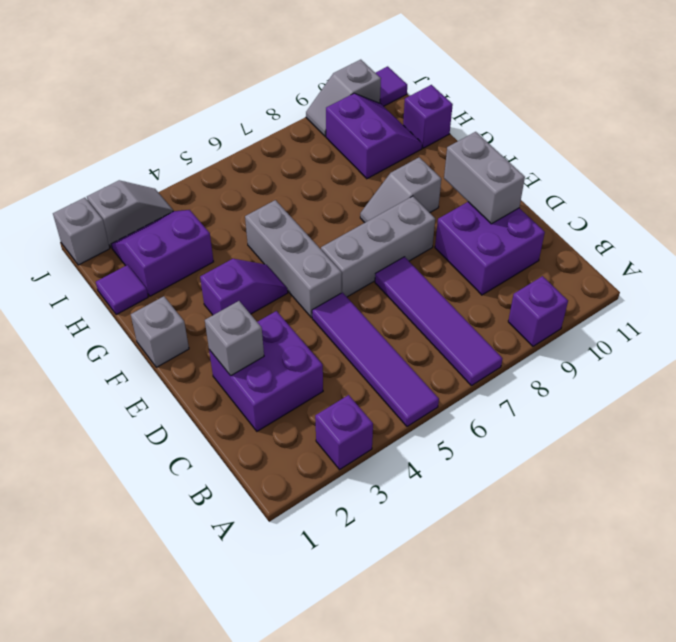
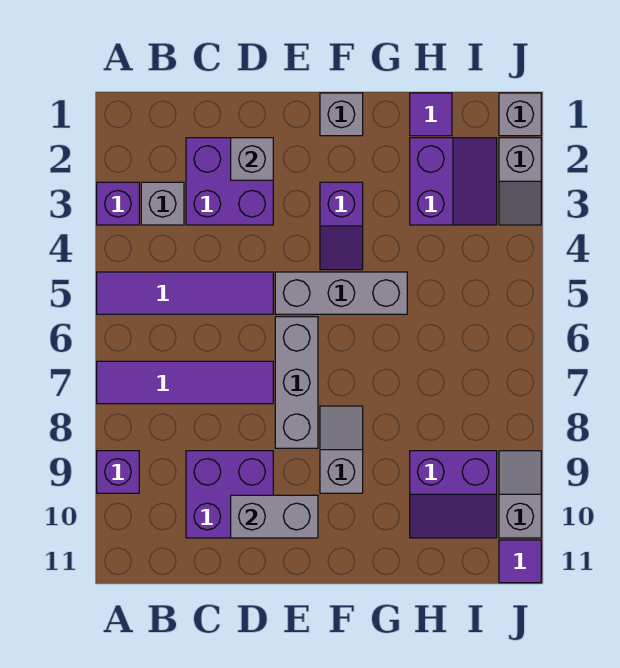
none -> grey 1x1 brick [141,182,184,225]
purple 1x1 brick [403,85,453,148] -> none

